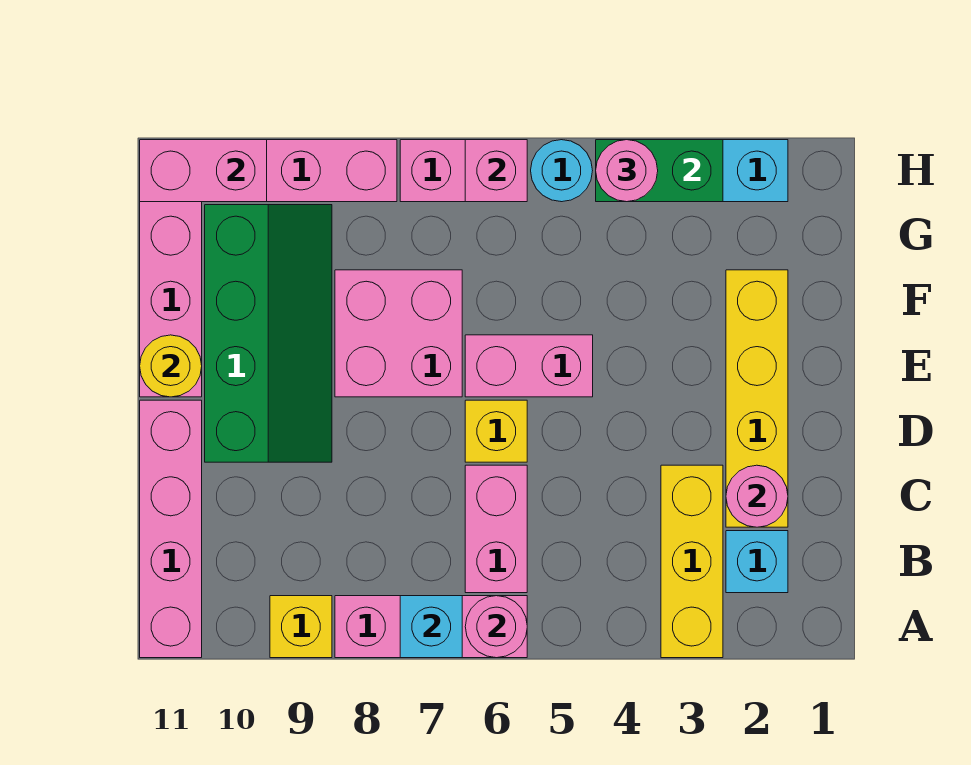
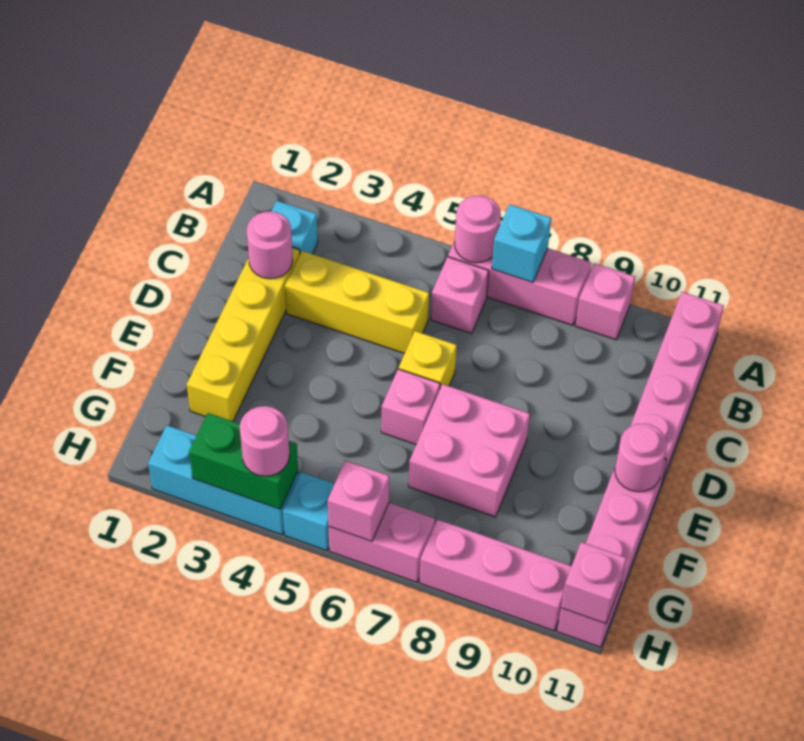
yellow 1x3 brick [661,465,723,658] -> yellow 1x3 brick turned to [285,251,429,353]
yellow 1x1 brick [270,596,332,658] -> pink 1x1 brick [575,263,635,340]
pink 1x2 brick [465,465,527,593] -> pink 1x1 brick [431,257,489,333]
green 2x4 slope [205,205,332,462] -> none
pink 1x2 brick [465,335,593,397] -> pink 1x1 brick [381,369,440,444]
yellow 1x1 round brick [140,335,202,397] -> pink 1x1 round brick [615,424,667,492]
cyan 1x1 round brick [531,140,593,202] -> cyan 1x1 brick [283,472,334,551]
pink 1x2 brick [140,140,267,202] -> pink 1x1 brick [561,542,626,624]

